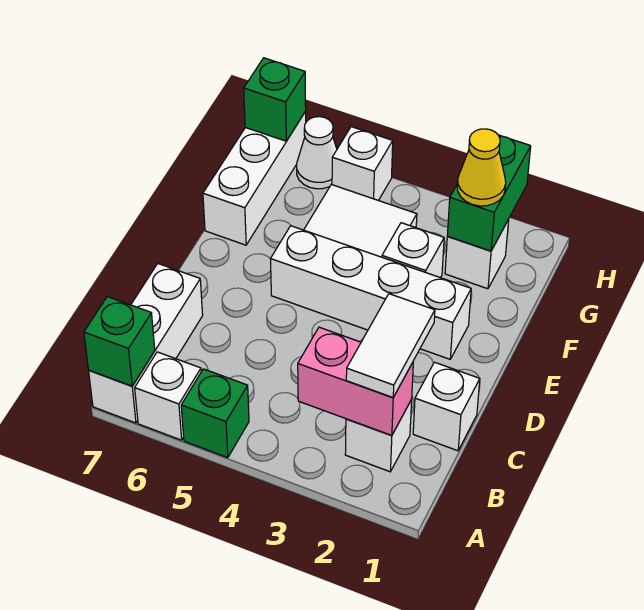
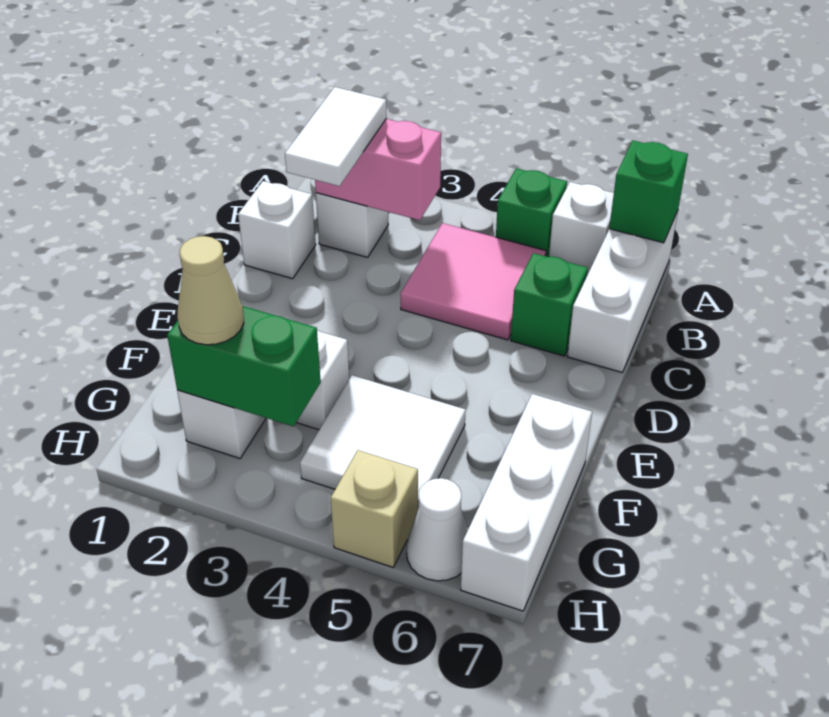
none -> pink 2x2 tile [400,223,546,340]
white 1x4 brick [271,226,471,359] -> none
green 1x2 brick [447,135,531,251] -> green 1x2 brick turned to [167,306,321,426]
yellow 1x1 cone [457,129,506,206] -> tan 1x1 cone [177,236,244,345]
white 1x1 brick [332,127,393,200] -> tan 1x1 brick [331,450,418,567]
green 1x1 brick [244,58,306,141] -> green 1x1 brick moved to [511,253,588,356]

